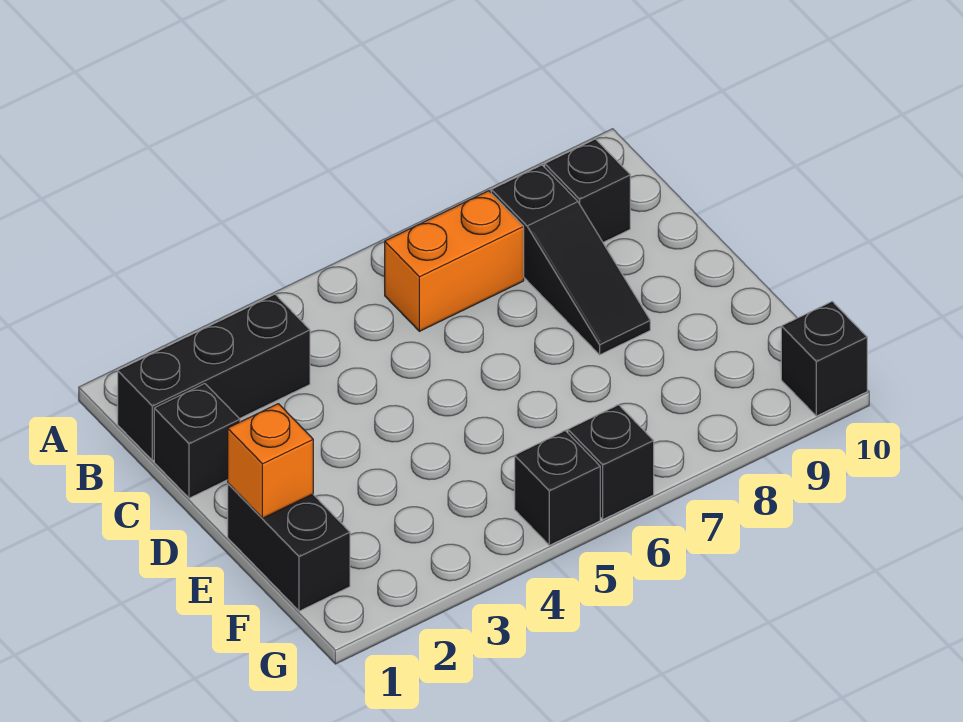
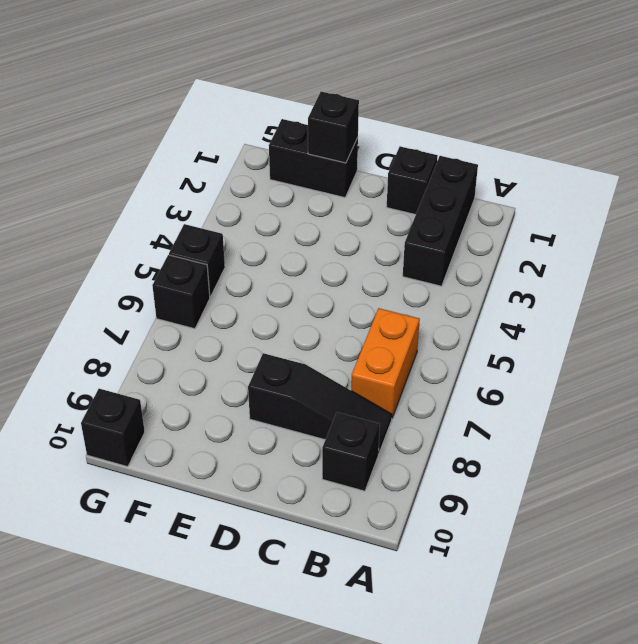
black 1x3 slope [491,165,650,355] -> black 1x3 slope turned to [248,353,392,454]
orange 1x1 brick [228,404,313,518] -> black 1x1 brick [308,92,359,163]

